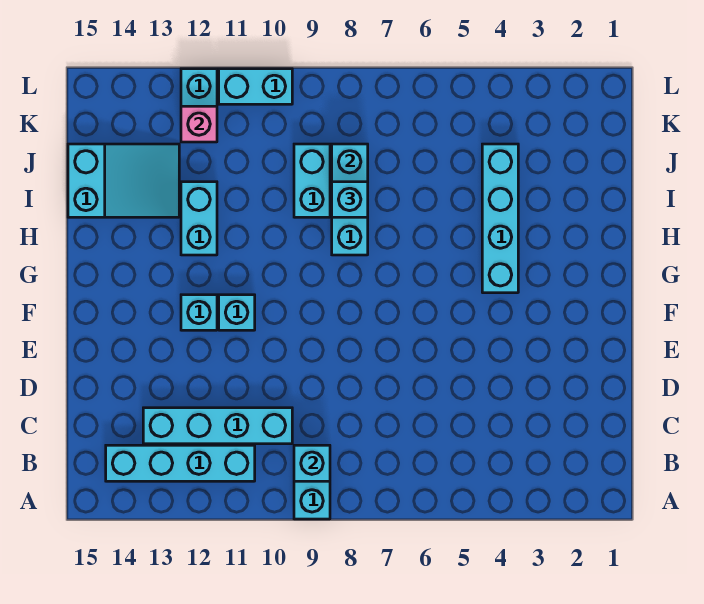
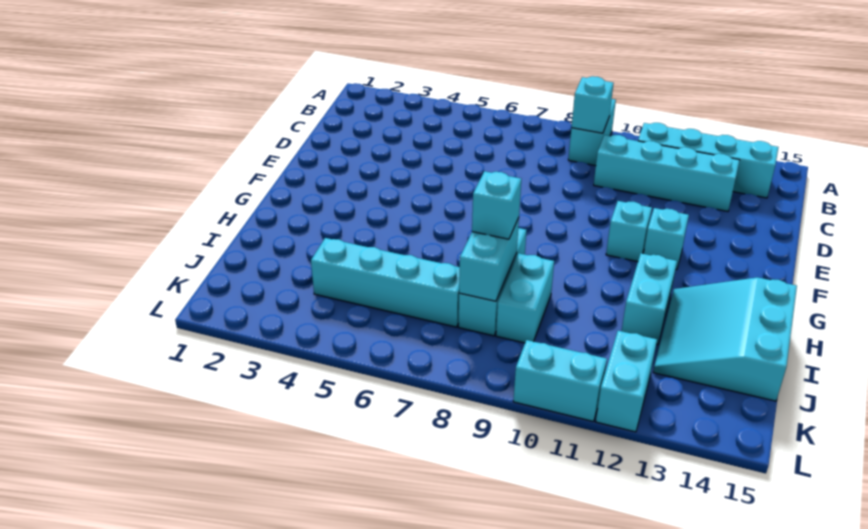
cyan 1x4 brick [482,144,518,293] -> cyan 1x4 brick turned to [311,238,460,327]
cyan 2x3 slope [68,144,179,217] -> cyan 3x3 slope [653,277,797,401]
pink 1x1 brick [181,106,217,142] -> none

